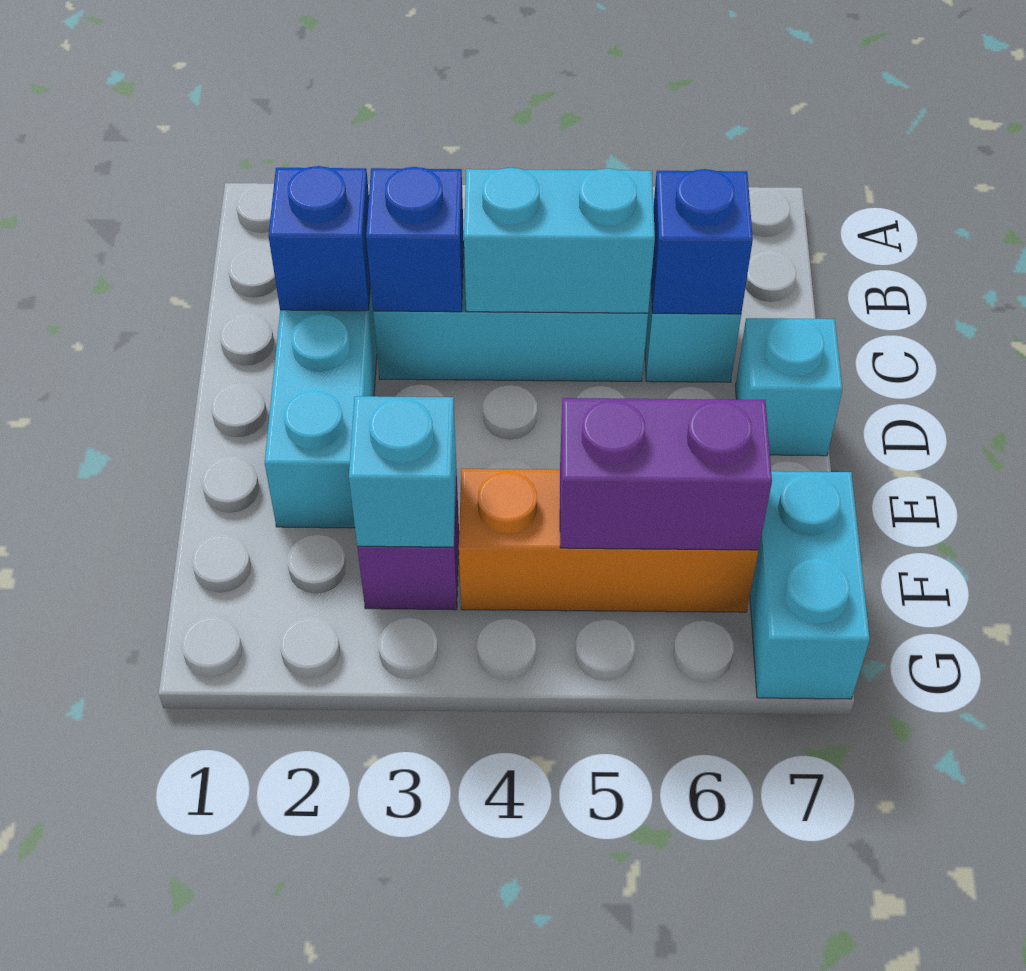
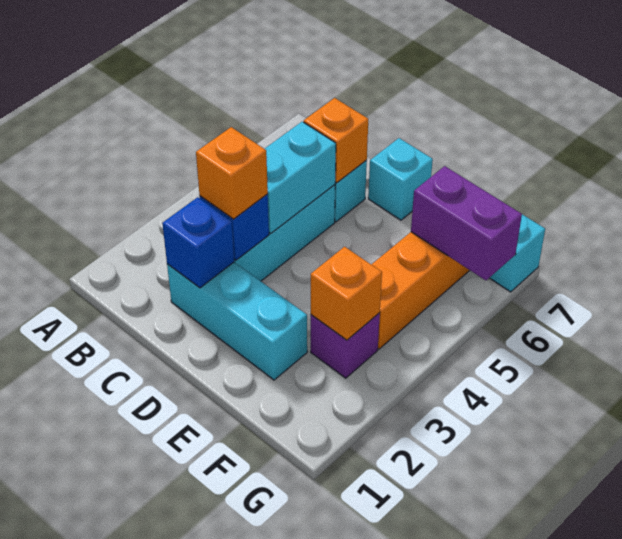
none -> orange 1x1 brick [196,127,268,219]
blue 1x1 brick [651,169,753,314] -> orange 1x1 brick [304,98,368,183]
cyan 1x1 brick [349,396,456,547] -> orange 1x1 brick [311,247,382,340]
purple 1x2 brick [560,398,772,550] -> purple 1x2 brick turned to [411,166,522,280]

